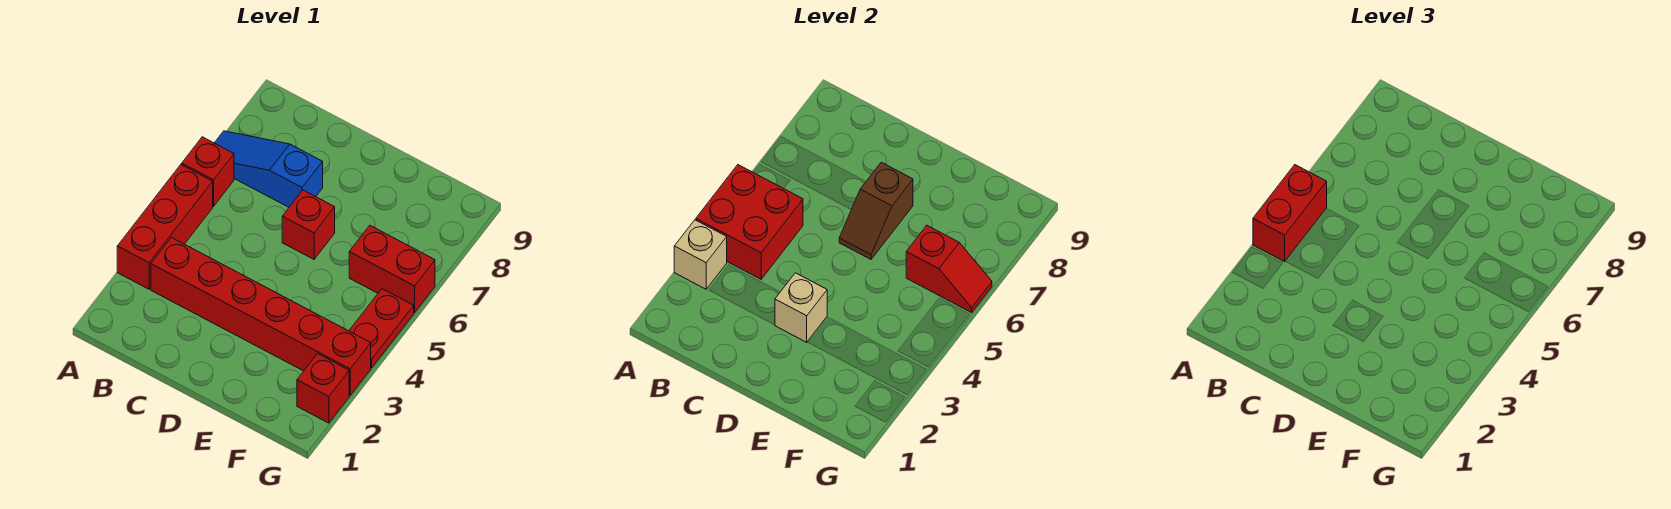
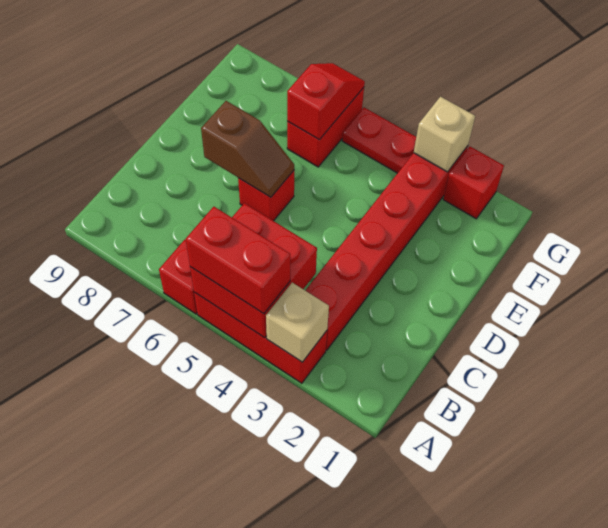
blue 1x3 slope [215,131,323,207] -> none
tan 1x1 brick [775,273,827,342] -> tan 1x1 brick moved to [414,97,475,172]

